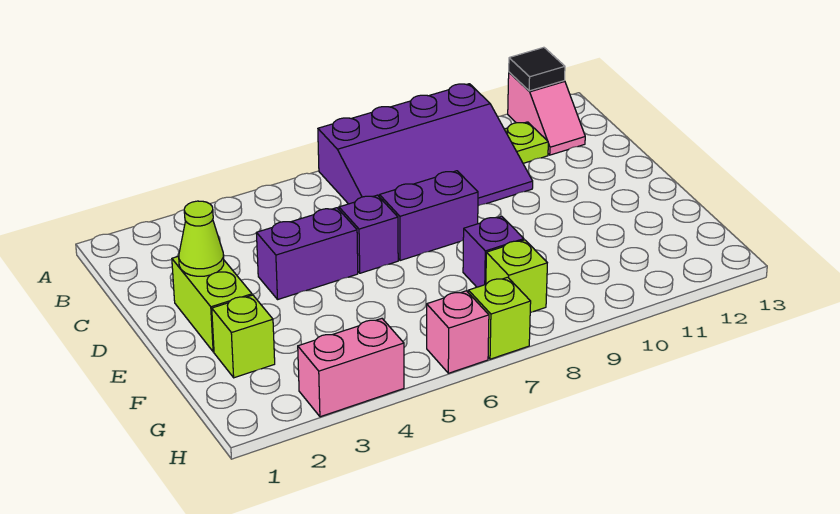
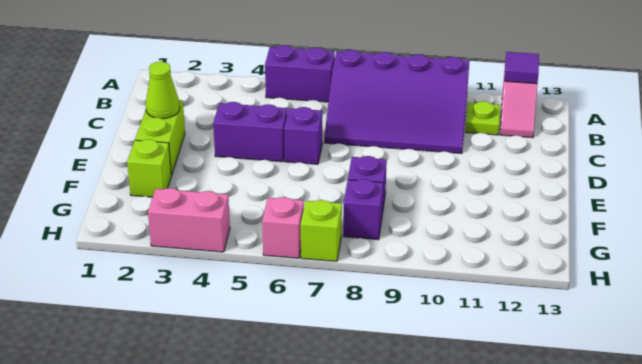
black 1x1 tile [509,47,565,91] -> purple 1x1 tile [504,52,539,84]
purple 1x2 brick [379,171,478,261] -> purple 1x2 brick moved to [265,45,335,102]
lime 1x1 brick [486,240,547,313] -> purple 1x1 brick [343,179,383,240]

